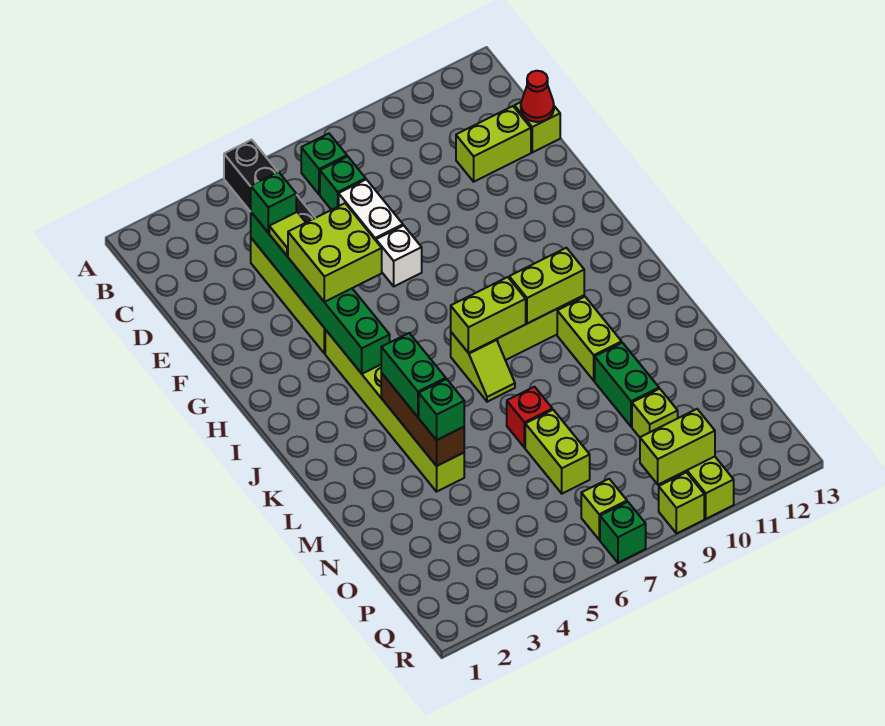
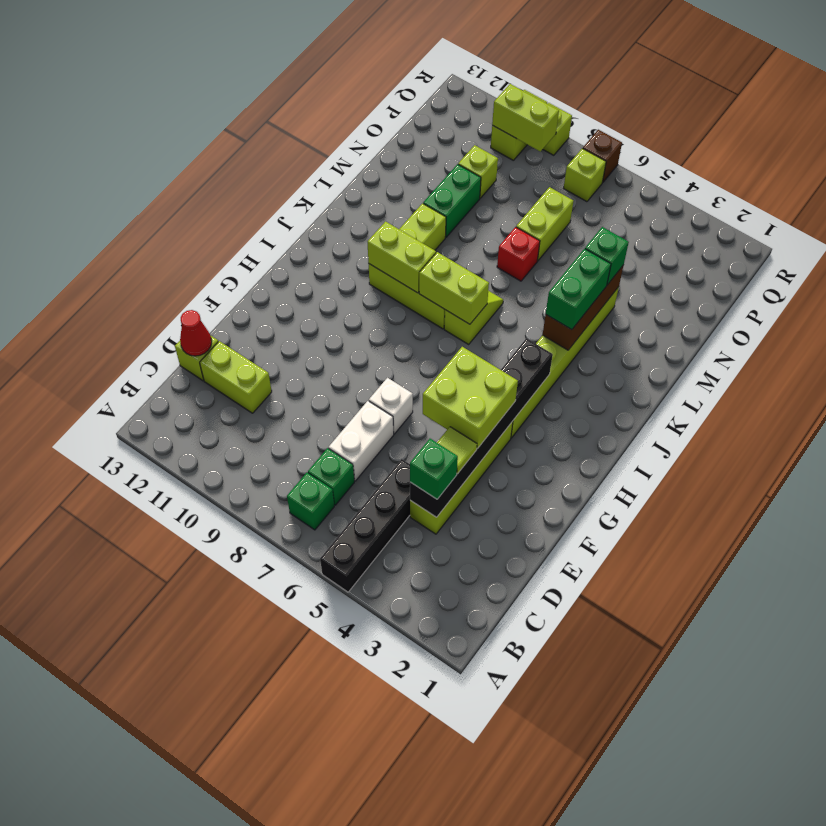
green 1x6 brick [251,212,390,374] -> black 1x6 brick [410,338,553,517]
green 1x1 brick [600,502,646,563] -> brown 1x1 brick [583,130,622,183]

